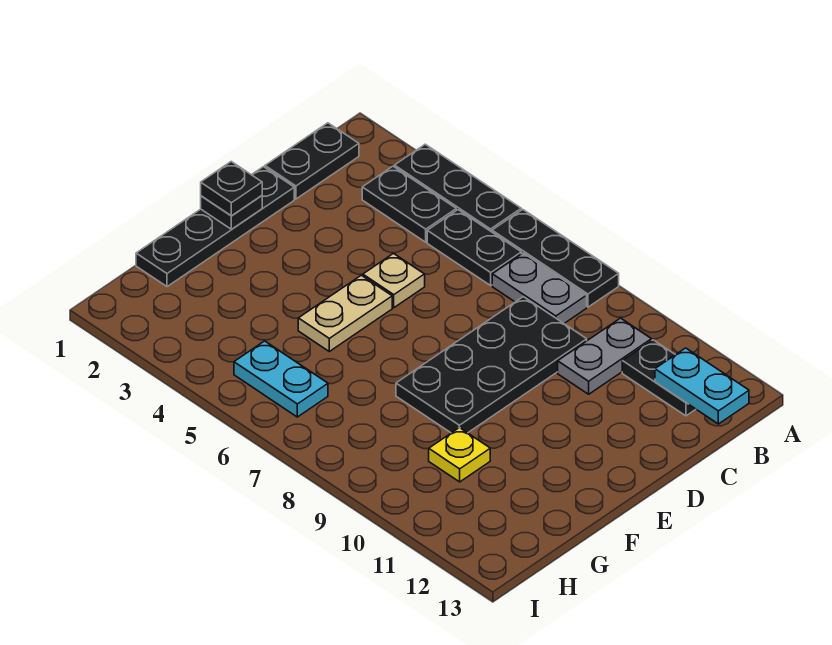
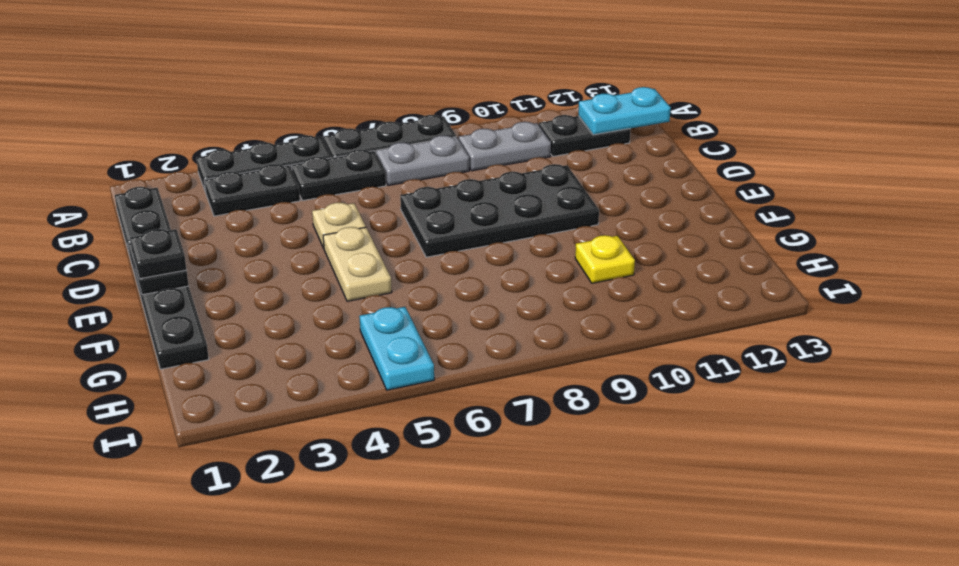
grey 1x2 plate [558,318,652,394] -> grey 1x2 plate turned to [459,122,551,171]
black 2x4 plate [396,297,587,433] -> black 2x4 plate turned to [400,164,599,257]
cyan 1x2 plate [234,341,328,417] -> cyan 1x2 plate turned to [359,307,434,390]

